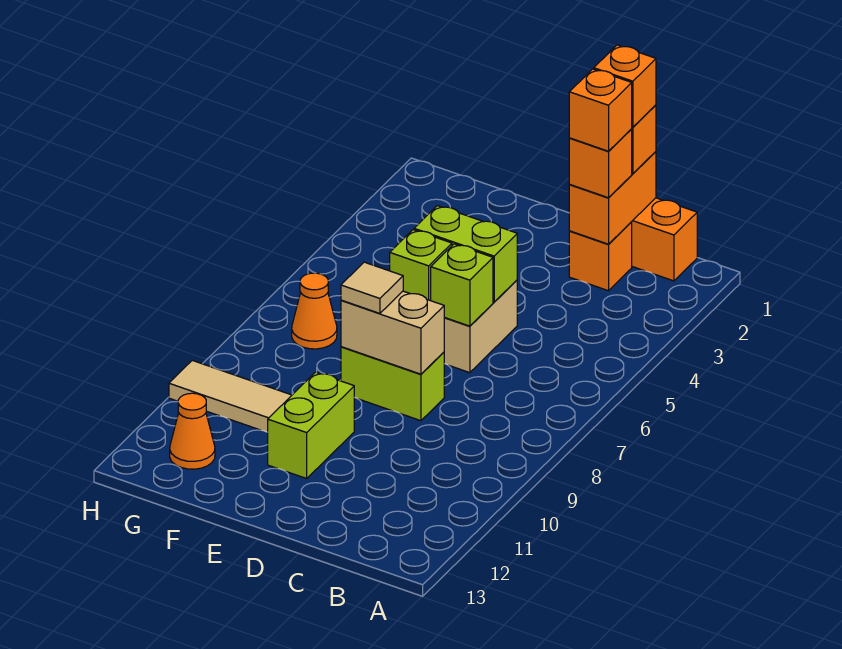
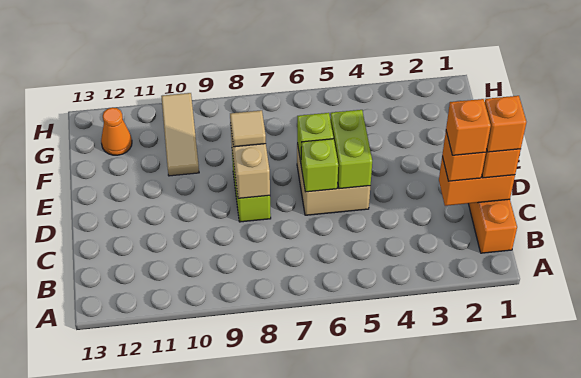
orange 1x1 brick [569,222,632,291] -> none
lime 1x2 brick [268,372,354,479] -> none
orange 1x1 cone [292,273,337,349] -> none

